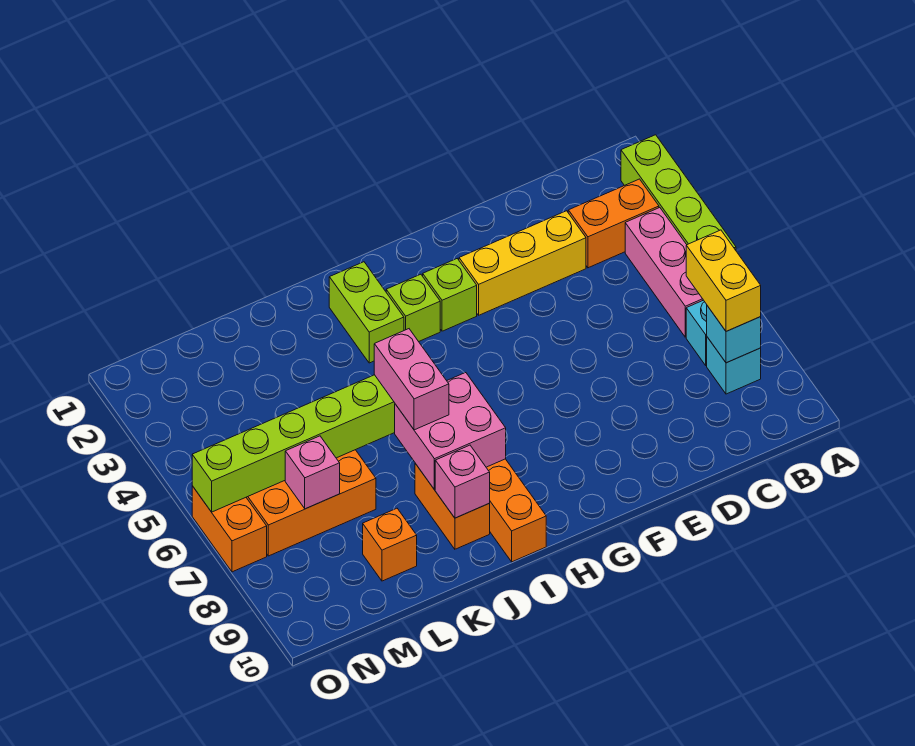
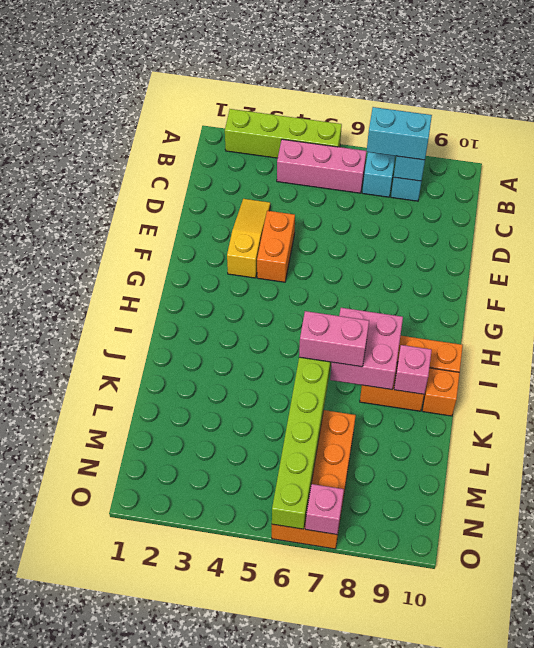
orange 1x2 brick [568,179,659,268] -> orange 1x2 brick moved to [257,211,295,282]
yellow 1x2 brick [686,230,761,331] -> cyan 1x2 brick [367,107,432,160]
yellow 1x3 brick [459,211,586,315] -> yellow 1x3 slope [227,199,270,278]
lime 1x1 brick [423,259,477,331] -> none
lime 1x1 brick [386,274,440,342] -> none
lime 1x2 brick [329,262,404,363] -> none
orange 1x1 brick [363,508,417,581] -> orange 1x1 brick moved to [422,368,460,416]
pink 1x1 brick [285,436,340,509] -> pink 1x1 brick moved to [305,484,344,534]

